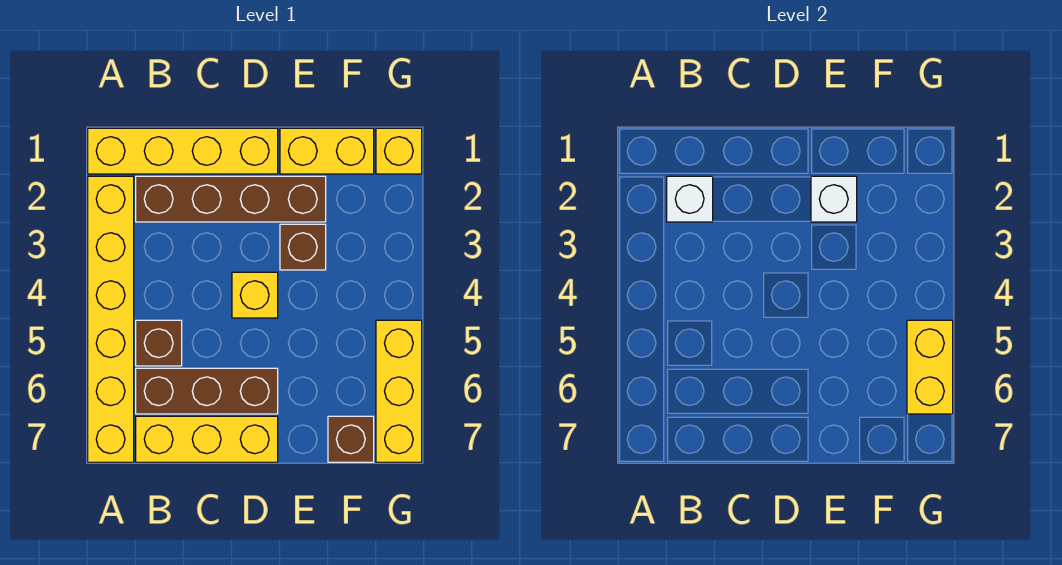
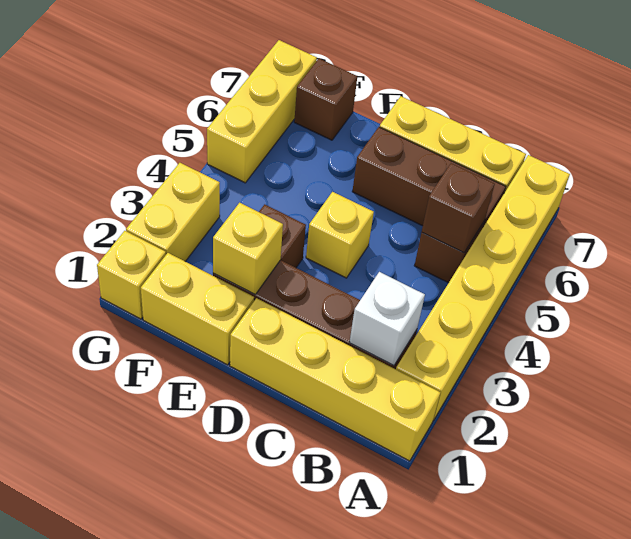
none -> brown 1x1 brick [422,163,495,253]
white 1x1 brick [811,176,857,222] -> yellow 1x1 brick [213,203,283,295]
yellow 1x2 brick [907,320,953,414] -> yellow 1x2 brick moved to [126,163,220,261]

